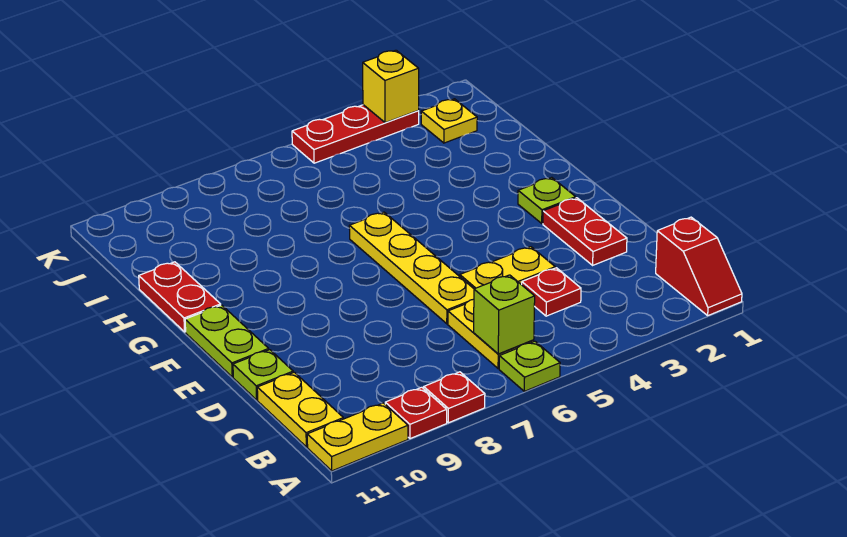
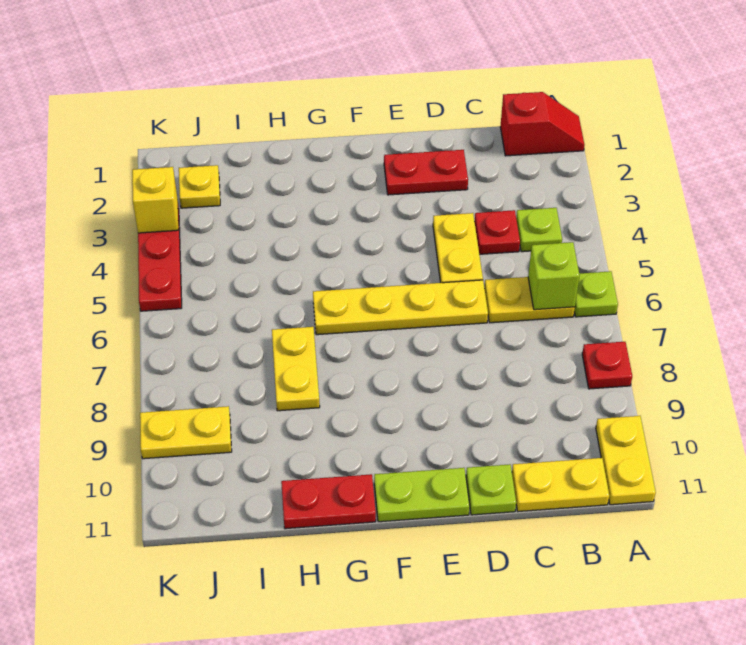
red 1x1 plate [385,387,447,439] -> none
lime 1x1 plate [518,177,576,223] -> lime 1x1 plate moved to [516,208,562,252]
none -> yellow 1x2 plate [272,327,320,411]
none -> yellow 1x2 plate [140,406,232,459]

